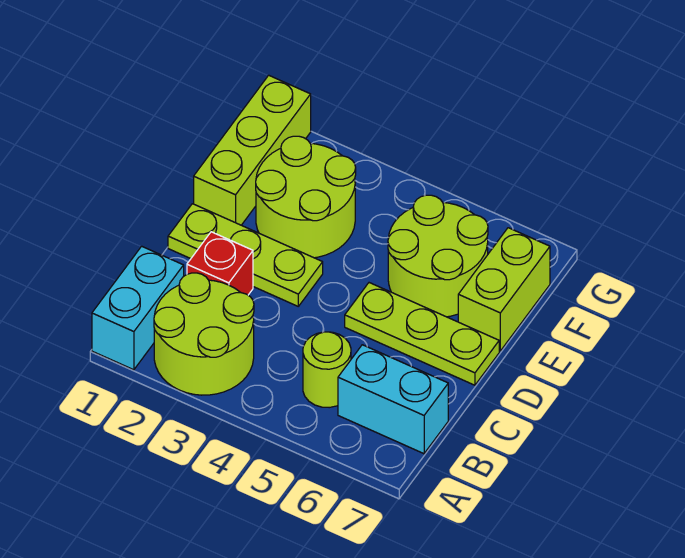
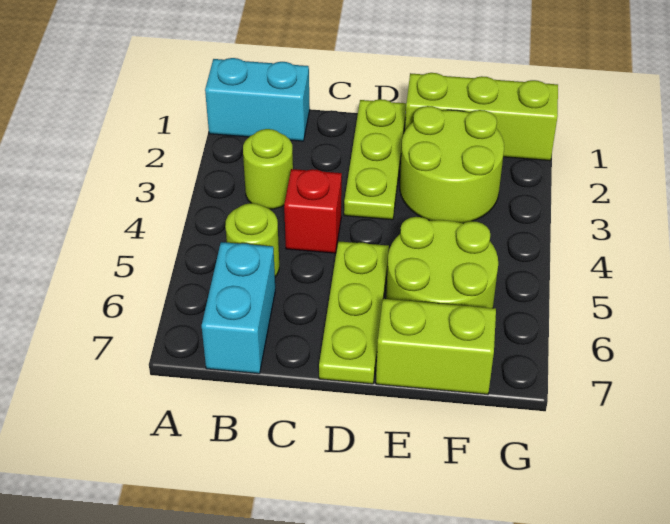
lime 2x2 round brick [154,273,254,395] -> lime 1x1 round brick [243,129,293,209]
red 1x1 brick [187,232,253,295] -> red 1x1 brick moved to [284,169,342,253]

